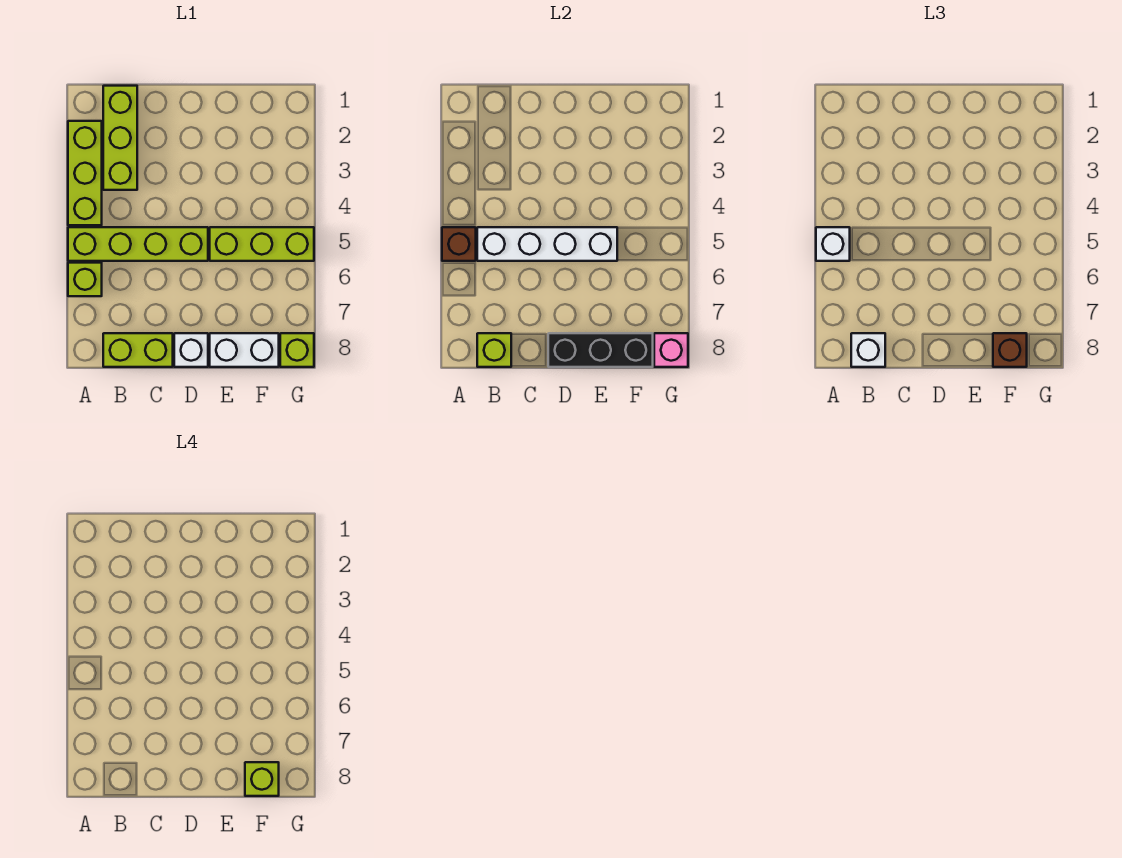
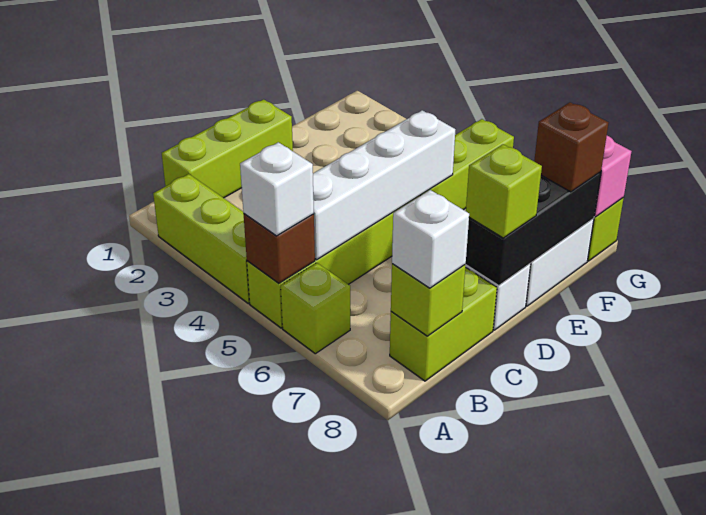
lime 1x3 brick [103,86,137,190] -> lime 1x3 brick turned to [162,99,293,198]
lime 1x1 brick [245,762,279,796] -> lime 1x1 brick moved to [466,144,542,238]

